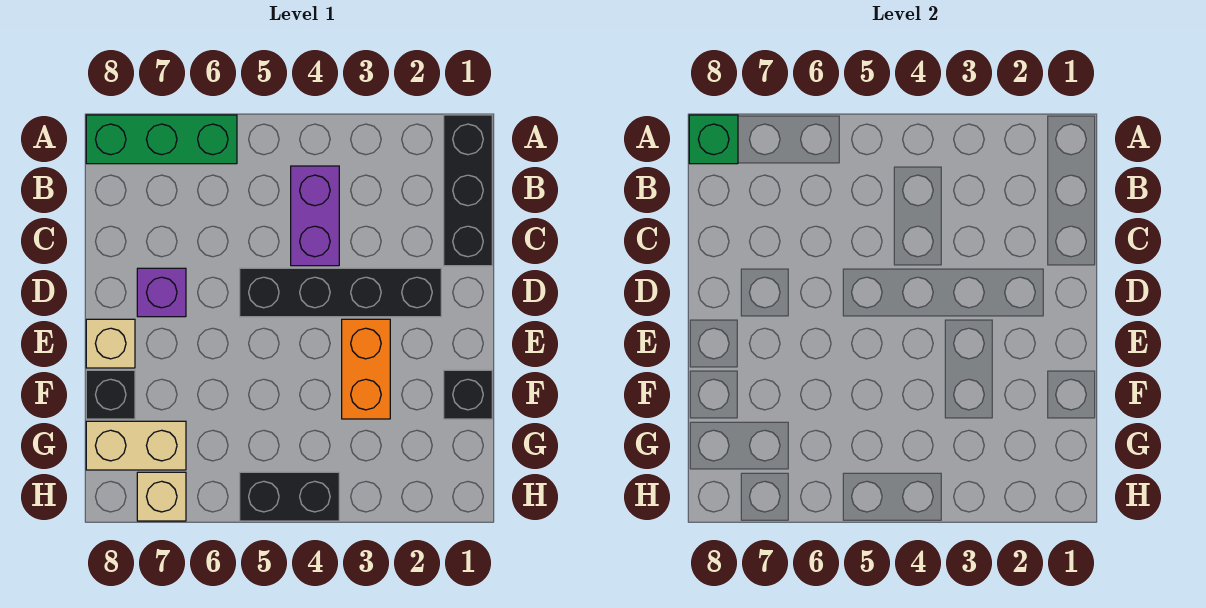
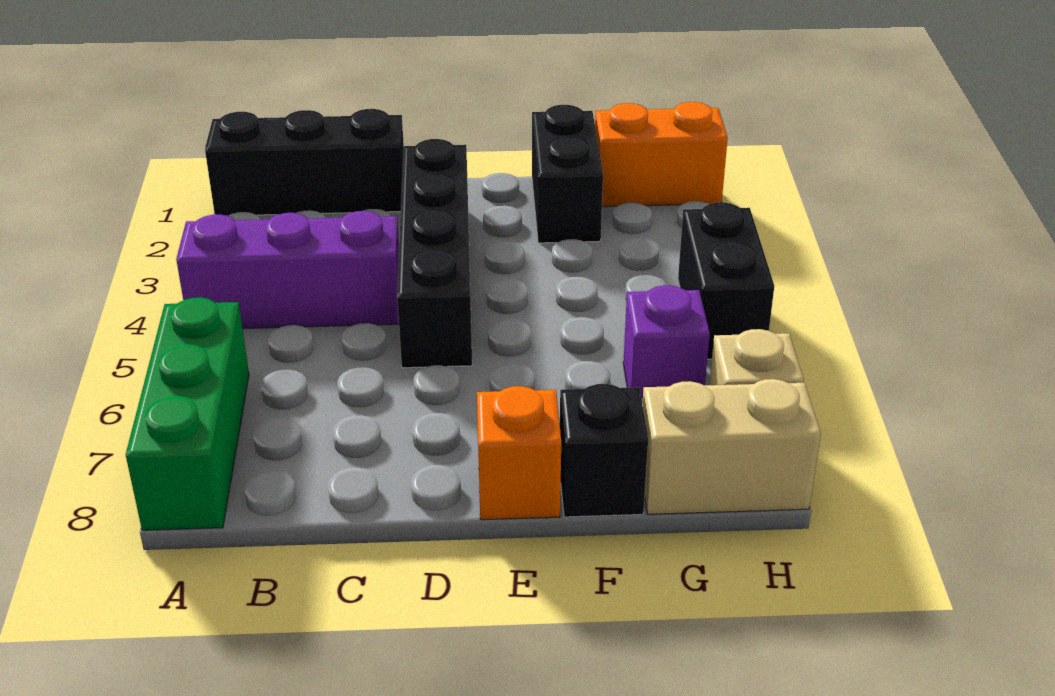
green 1x1 brick [689,115,738,164] -> none
purple 1x2 brick [291,166,339,266] -> purple 1x3 brick [176,211,399,328]
purple 1x1 brick [137,268,186,317] -> purple 1x1 brick moved to [623,285,710,403]
orange 1x2 brick [342,319,390,419] -> orange 1x2 brick moved to [595,102,728,207]
tan 1x1 brick [86,319,135,368] -> orange 1x1 brick [477,386,561,520]
black 1x1 brick [444,370,492,419] -> black 1x2 brick [532,105,603,243]
tan 1x2 brick [86,421,186,470] -> tan 1x2 brick turned to [642,379,821,514]

